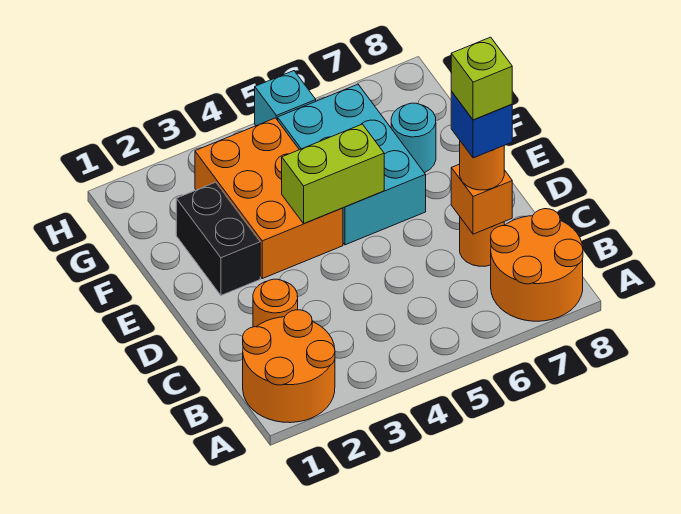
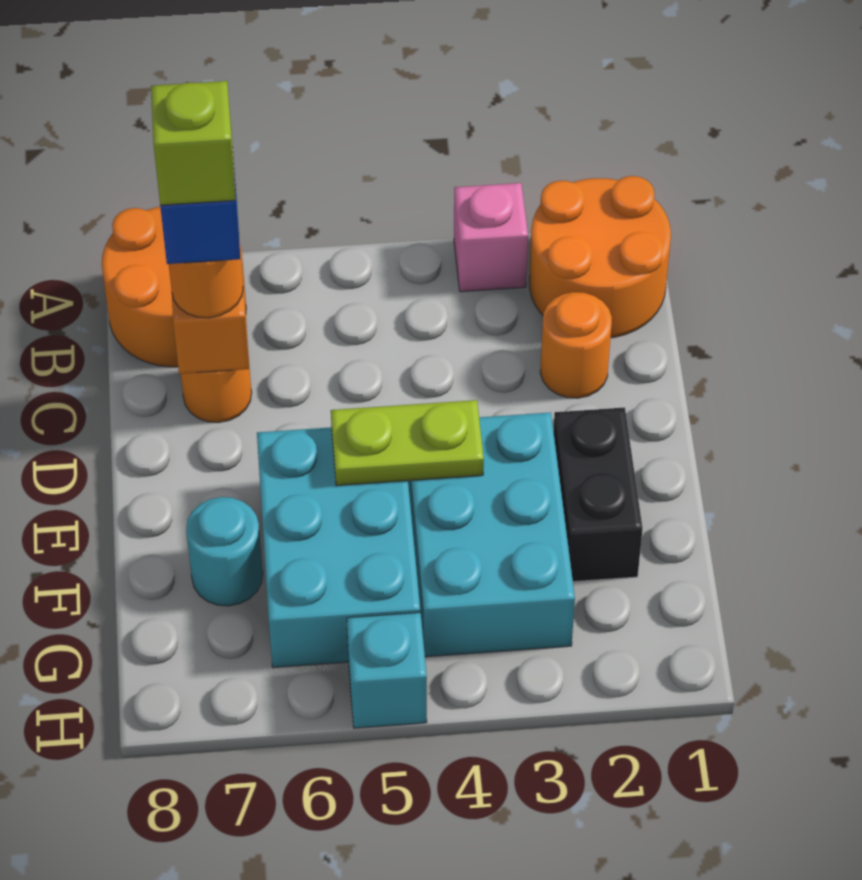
none -> pink 1x1 brick [454,183,528,292]
orange 2x3 brick [195,118,343,279] -> cyan 2x3 brick [408,412,575,657]
lime 1x2 brick [282,124,384,224] -> lime 1x2 plate [331,400,484,486]

